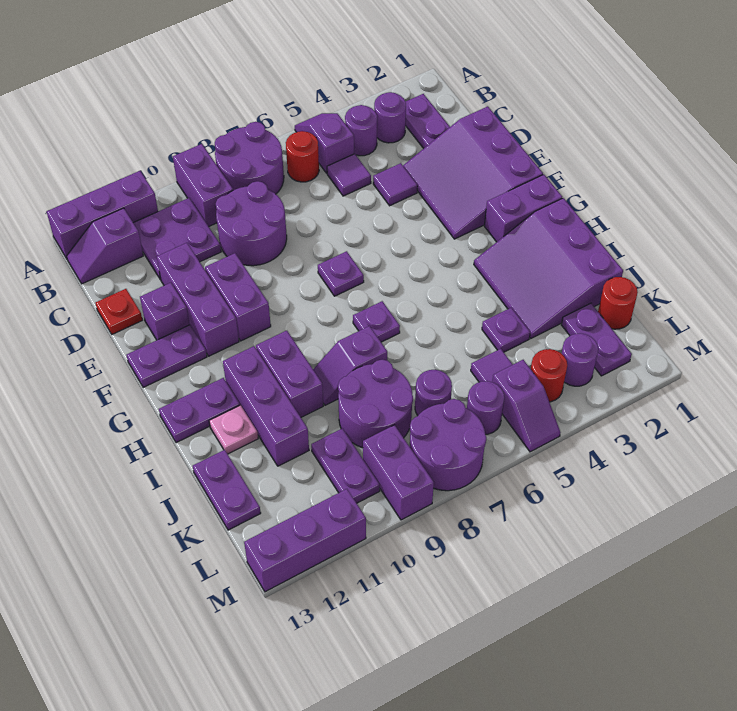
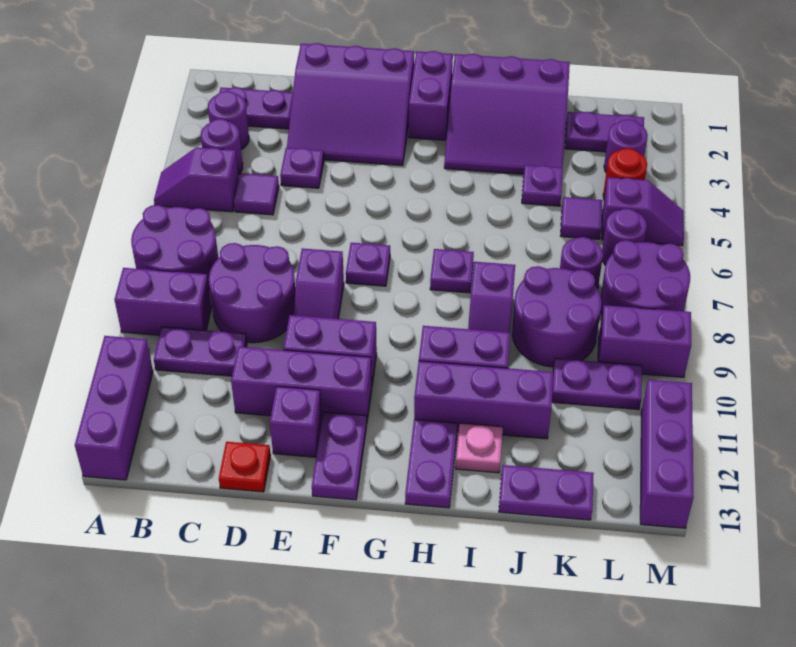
red 1x1 round brick [286,131,319,182] -> none
purple 2x2 plate [133,198,221,280] -> purple 1x2 plate [154,327,247,376]
purple 1x2 slope [67,208,143,284] -> purple 1x2 slope moved to [294,248,344,319]
purple 1x1 tile [373,163,418,206] -> purple 1x1 plate [280,148,324,188]
red 1x1 round brick [598,277,638,329] -> none

